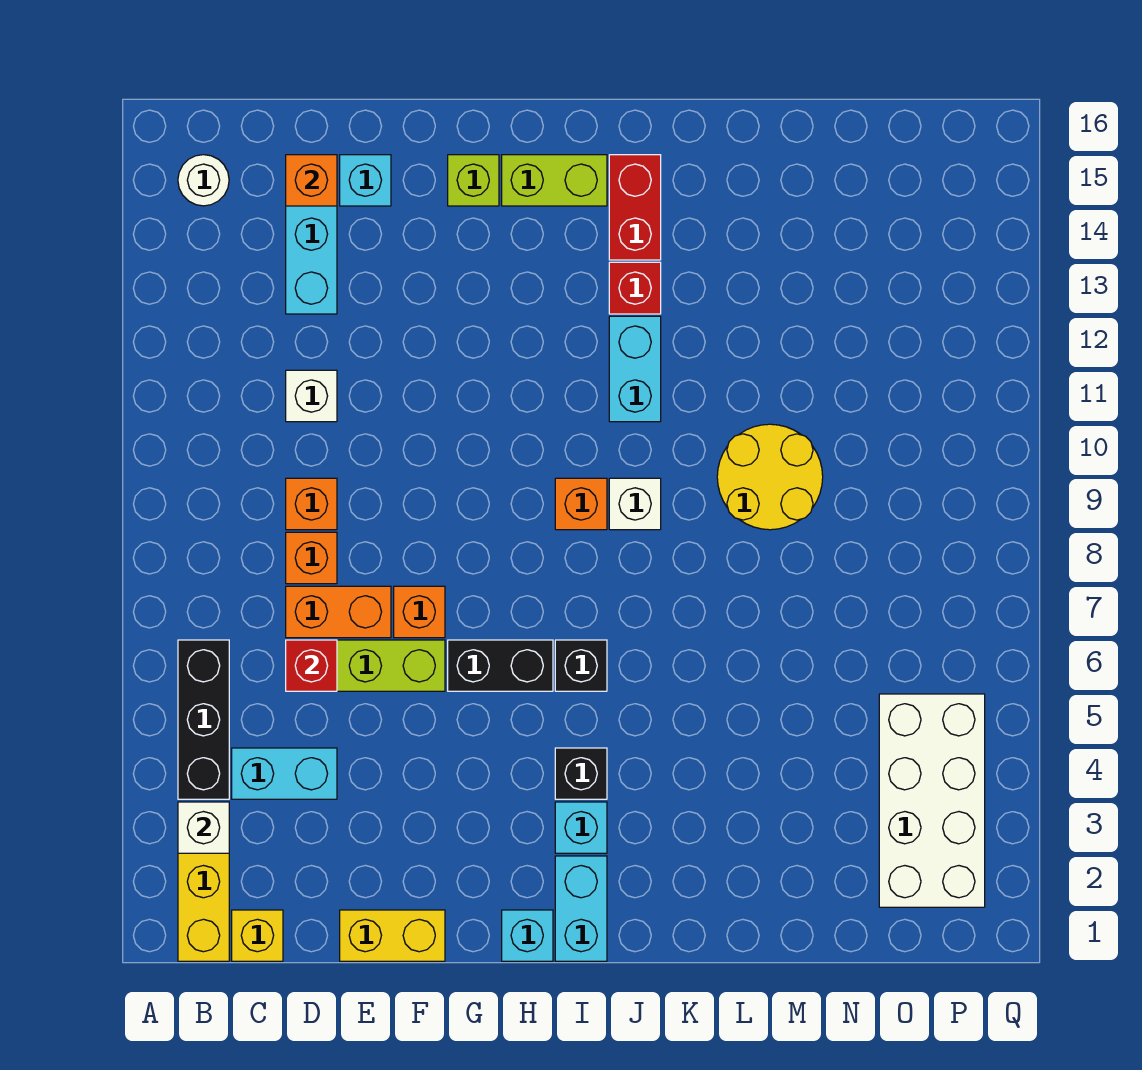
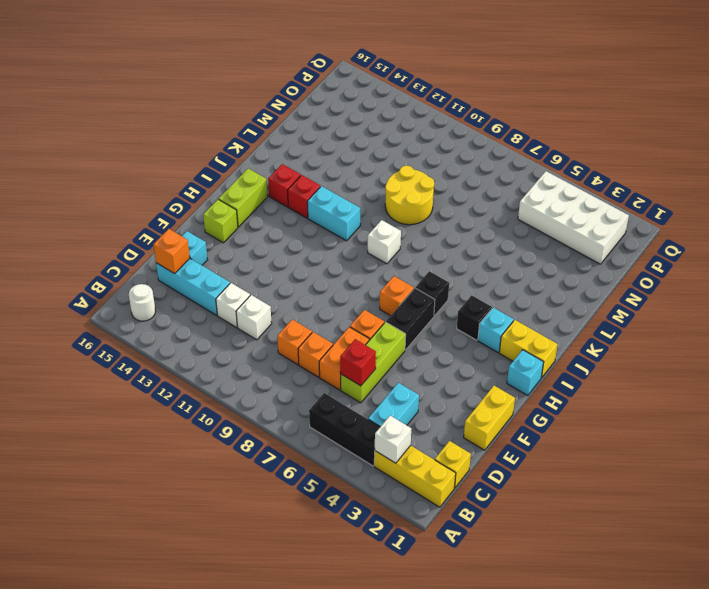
none -> white 1x1 brick [216,283,250,327]
cyan 1x2 brick [555,856,607,961] -> yellow 1x2 brick [499,320,557,378]
orange 1x1 brick [555,478,607,530] -> orange 1x1 brick moved to [380,276,414,316]
red 1x2 brick [609,155,661,260] -> red 1x1 brick [268,164,301,207]

